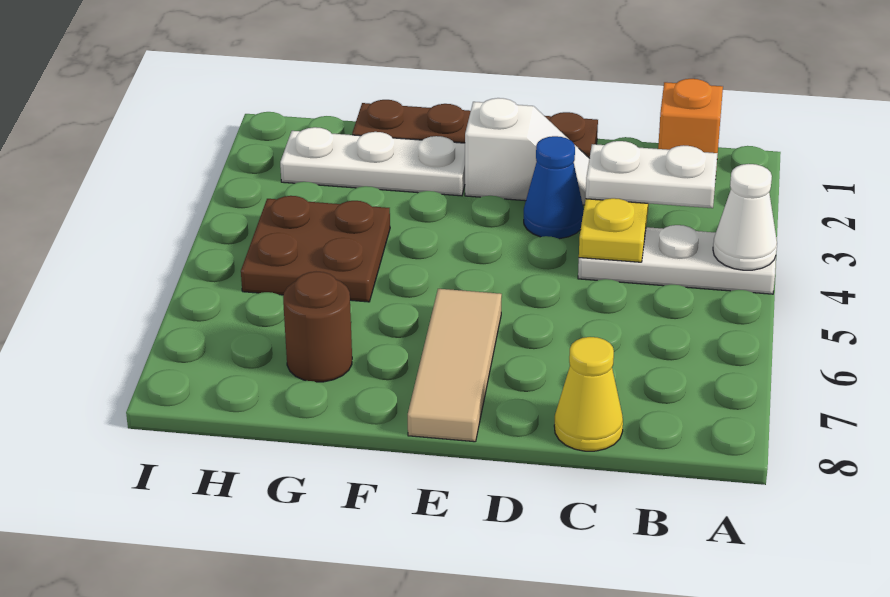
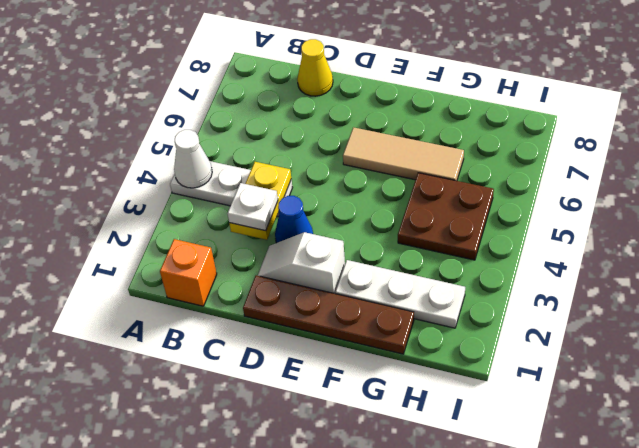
white 1x2 plate [586,141,718,208] -> white 1x1 plate [227,183,278,231]
tan 1x3 tile [408,289,502,442] -> tan 1x3 tile turned to [343,127,464,181]
brown 1x1 round brick [283,272,352,382] -> none

